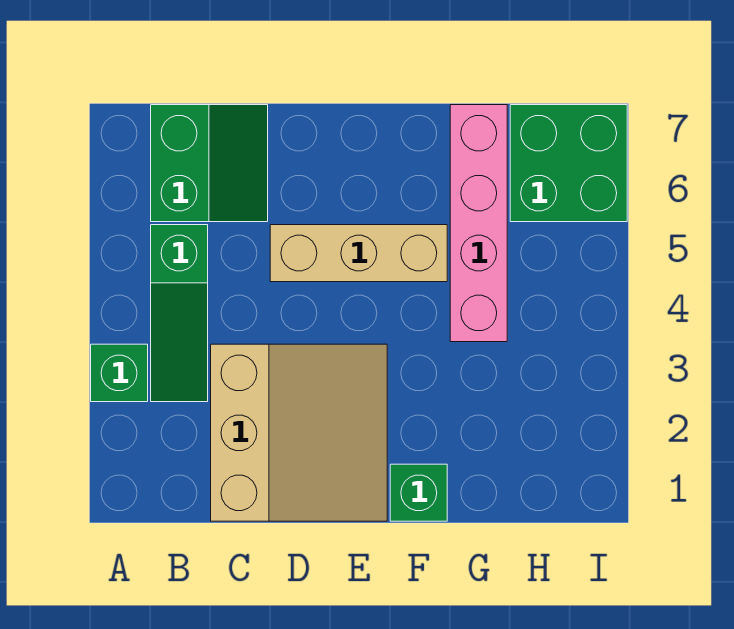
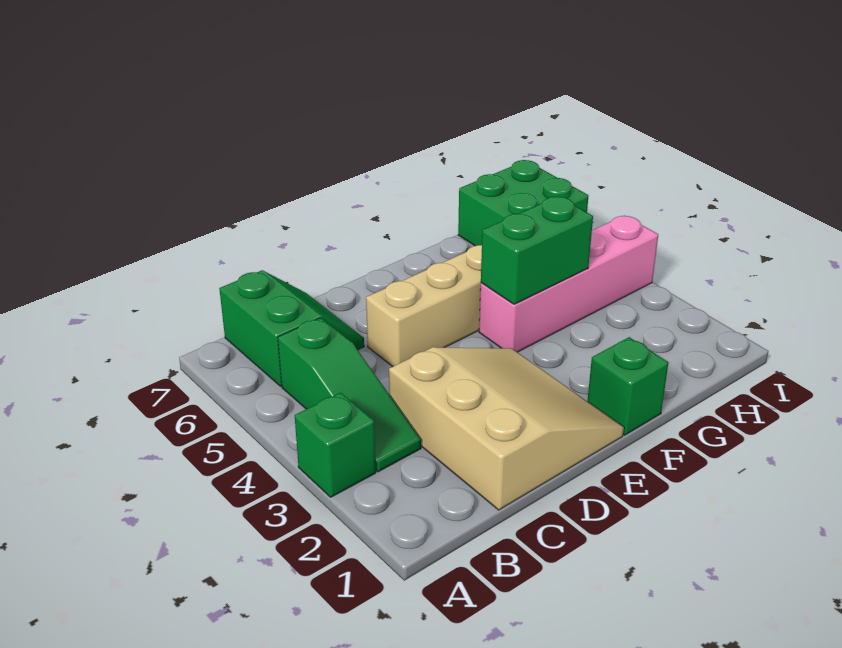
none -> green 1x2 brick [481,196,593,304]
pink 1x4 brick [450,105,507,342] -> pink 1x4 brick turned to [479,215,658,352]

